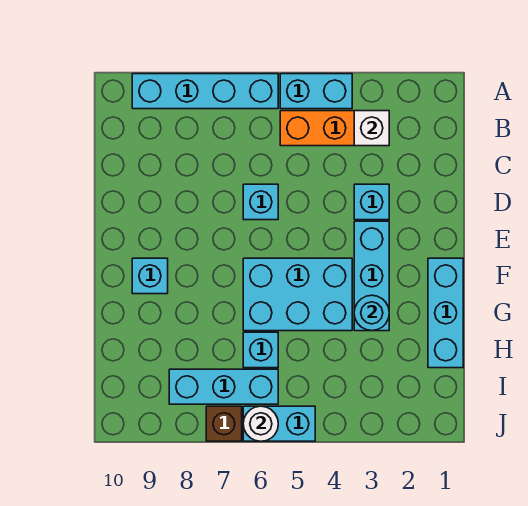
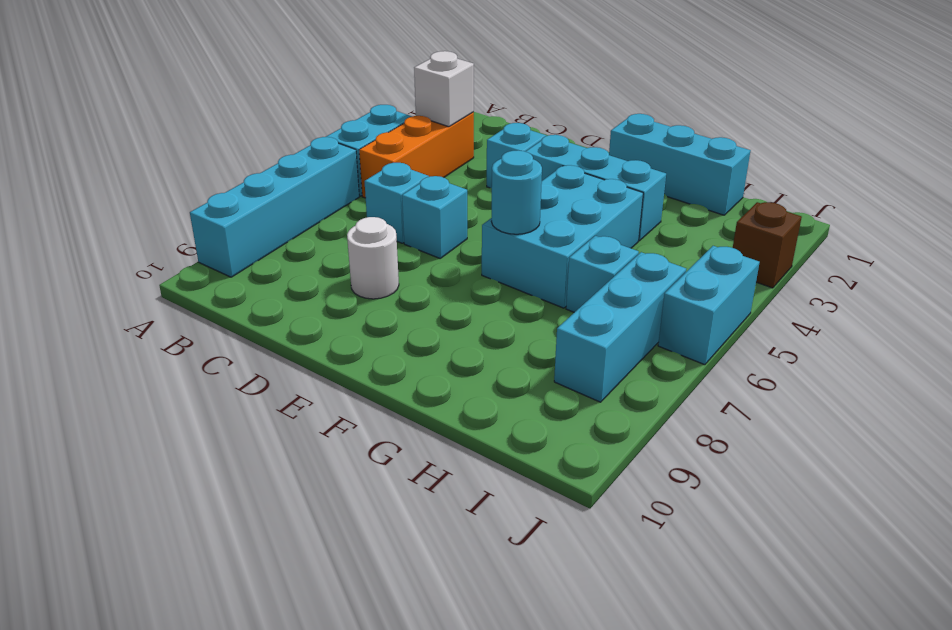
cyan 1x1 brick [132,258,168,294] -> cyan 1x1 brick moved to [364,163,429,243]
cyan 1x1 round brick [354,295,389,331] -> cyan 1x1 round brick moved to [491,150,542,234]
white 1x1 round brick [243,406,278,441] -> white 1x1 round brick moved to [347,217,399,299]
brown 1x1 brick [206,406,242,441] -> brown 1x1 brick moved to [733,202,802,288]

